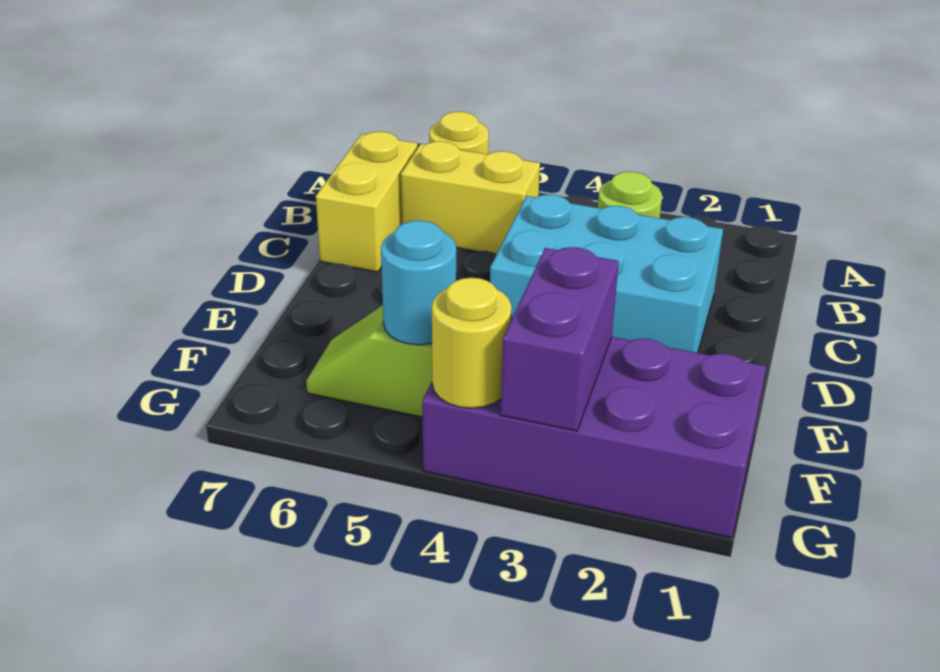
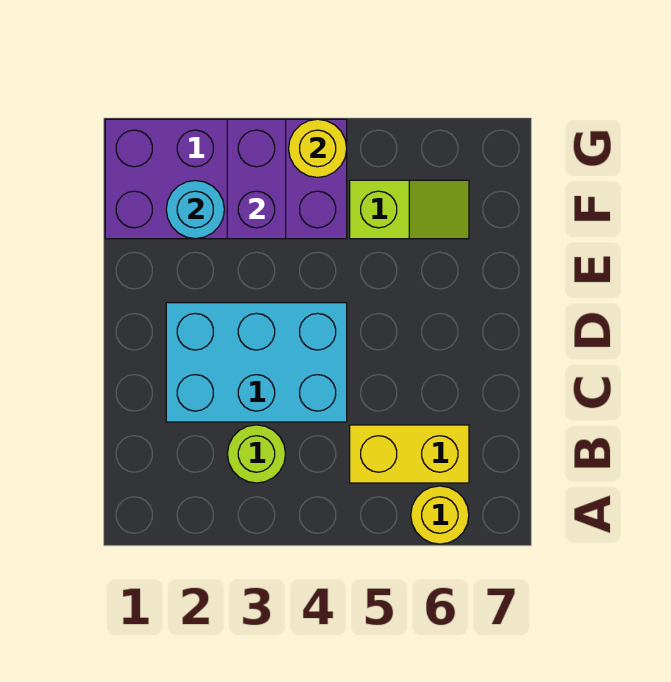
yellow 1x2 brick [316,132,418,272] -> none
cyan 1x1 round brick [381,220,456,345] -> cyan 1x1 round brick moved to [166,180,224,239]

